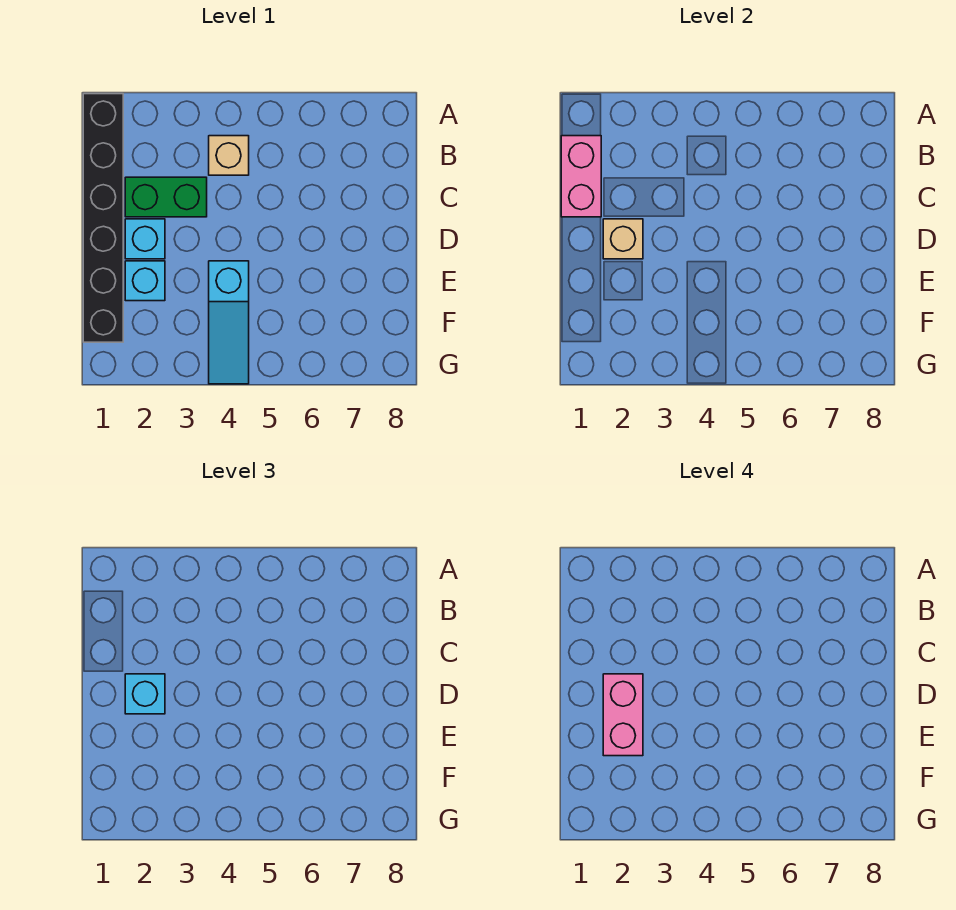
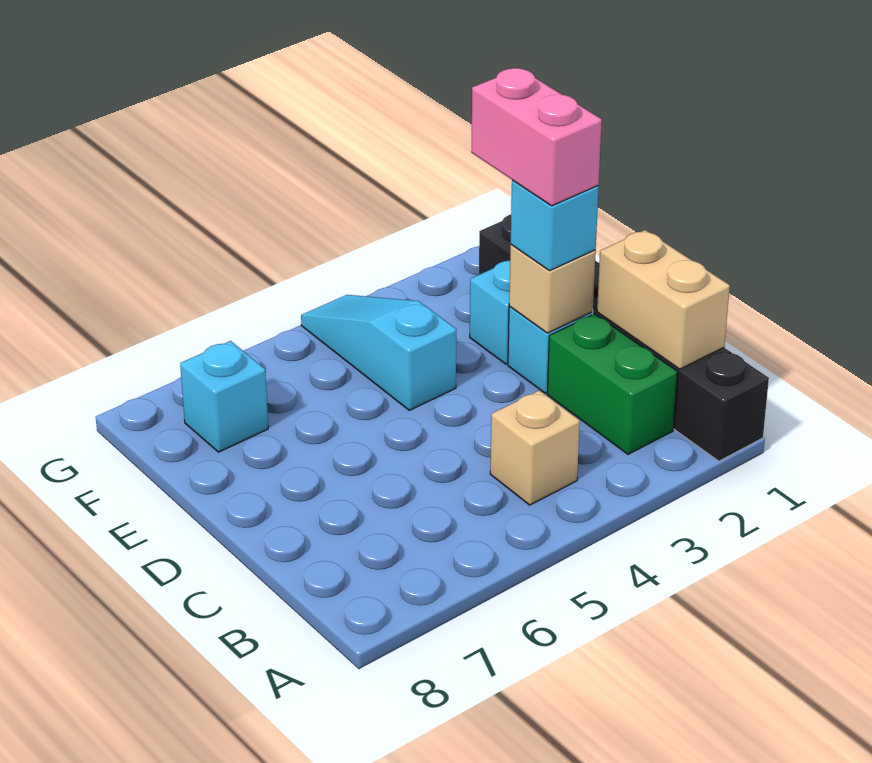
pink 1x2 brick [561,136,601,217] -> tan 1x2 brick [597,230,730,369]
green 1x2 brick [125,177,207,217] -> green 1x2 brick turned to [547,314,677,454]
none -> cyan 1x1 brick [180,341,268,452]

